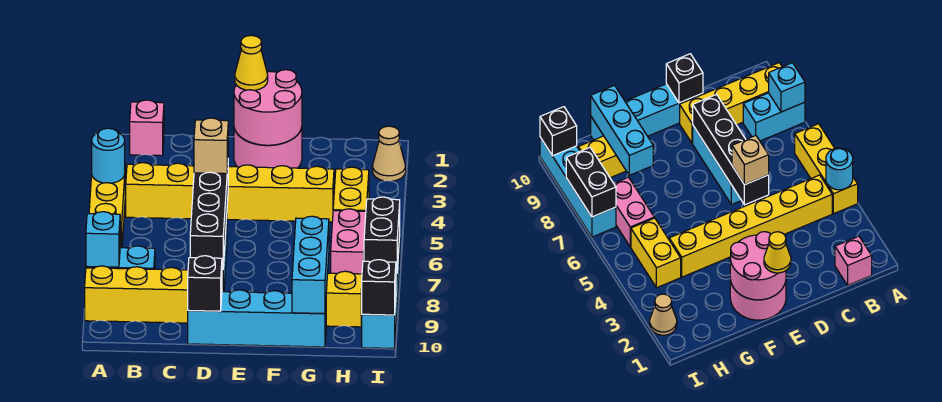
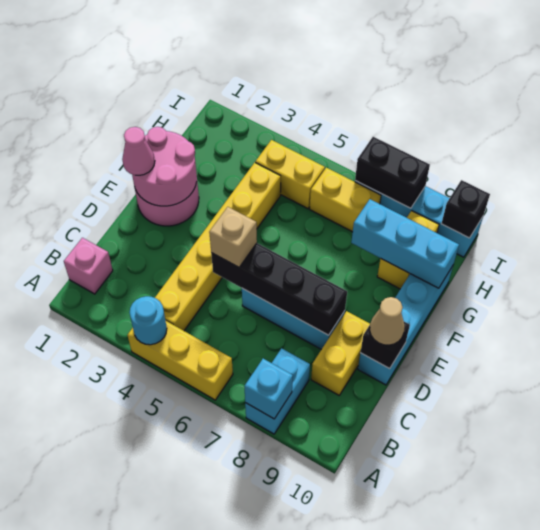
yellow 1x4 brick [85,266,223,323] -> yellow 1x2 brick [311,311,370,395]
yellow 1x1 cone [235,35,268,90] -> pink 1x1 cone [122,127,155,175]
pink 1x2 brick [331,209,366,274] -> yellow 1x2 brick [310,168,381,232]
tan 1x1 cone [372,126,406,181] -> tan 1x1 cone moved to [370,297,405,345]

